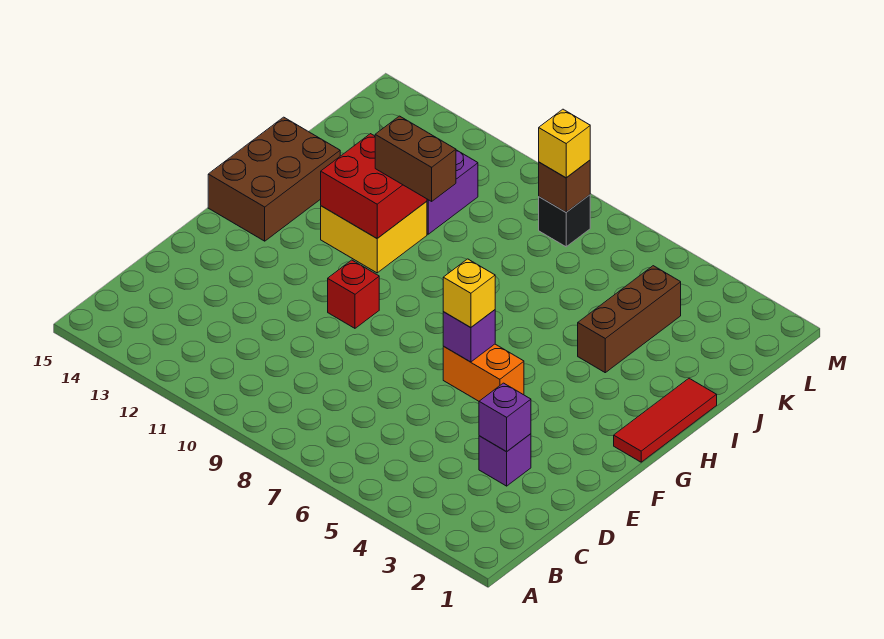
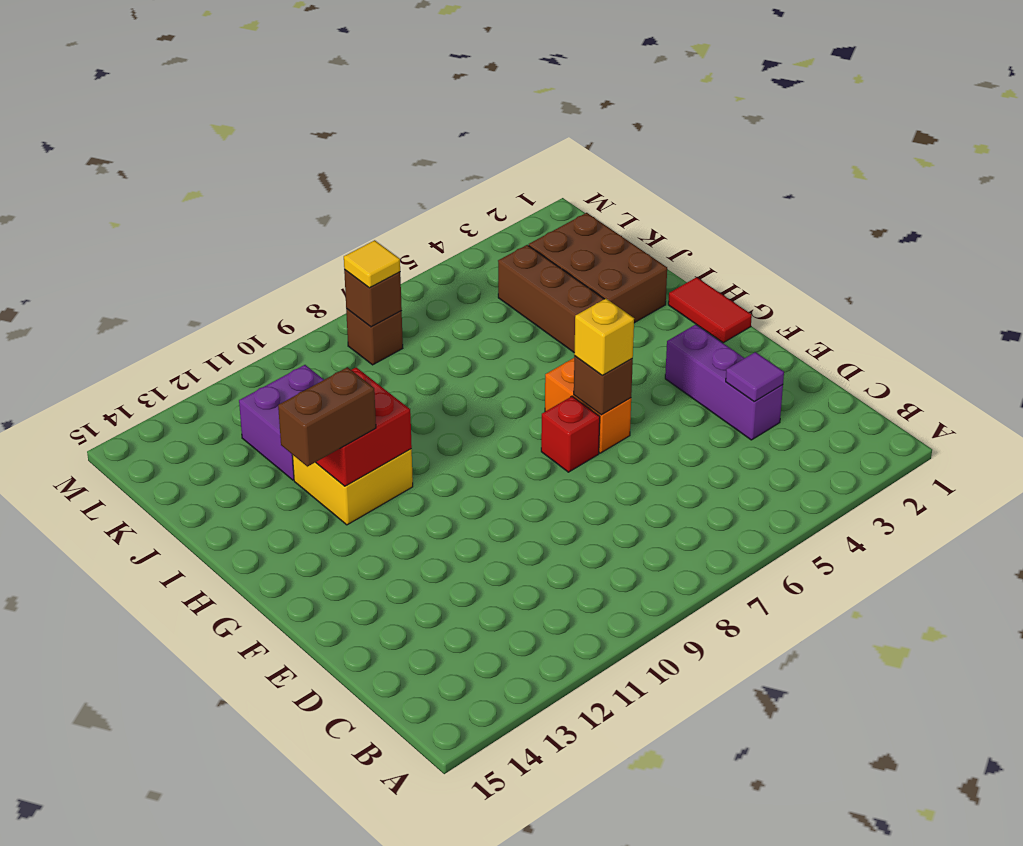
purple 1x1 brick [479,434,531,486] -> purple 1x3 brick [665,324,783,440]
purple 1x1 brick [479,383,531,452] -> purple 1x1 tile [726,352,784,402]
orange 1x2 brick [443,344,524,401] -> orange 1x2 brick turned to [545,358,631,453]
purple 1x1 brick [443,310,495,362] -> brown 1x1 brick [574,356,633,415]
red 1x1 brick [328,260,379,328] -> red 1x1 brick moved to [541,396,600,472]
red 1x3 tile [614,378,717,462] -> red 1x2 tile [668,277,752,343]
brown 2x3 brick [208,117,340,241] -> brown 2x3 brick moved to [529,213,667,323]
brown 1x2 brick [375,116,456,201] -> brown 1x2 brick moved to [278,367,376,467]
black 1x1 brick [539,195,590,247] -> brown 1x1 brick [346,309,403,365]
yellow 1x1 brick [539,109,590,178] -> yellow 1x1 tile [344,240,400,288]

